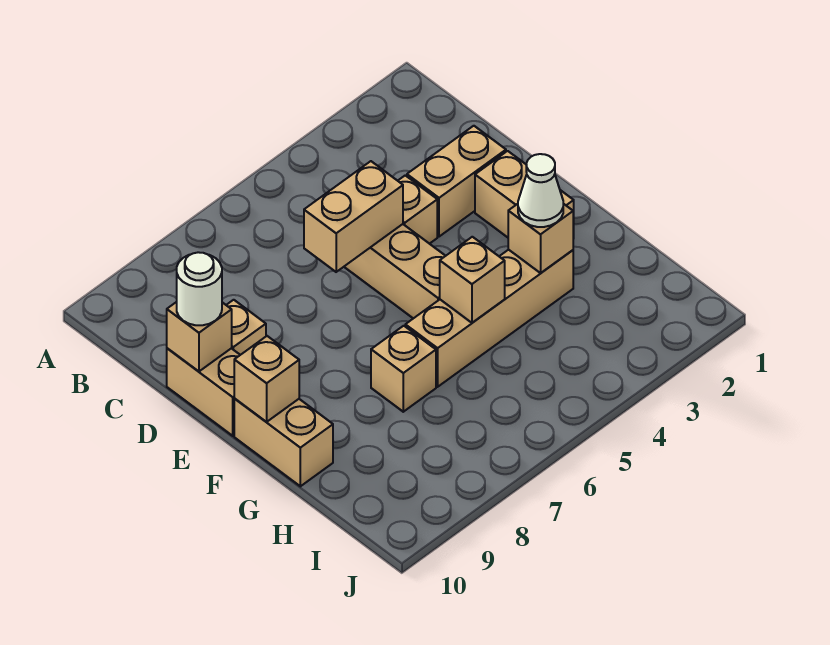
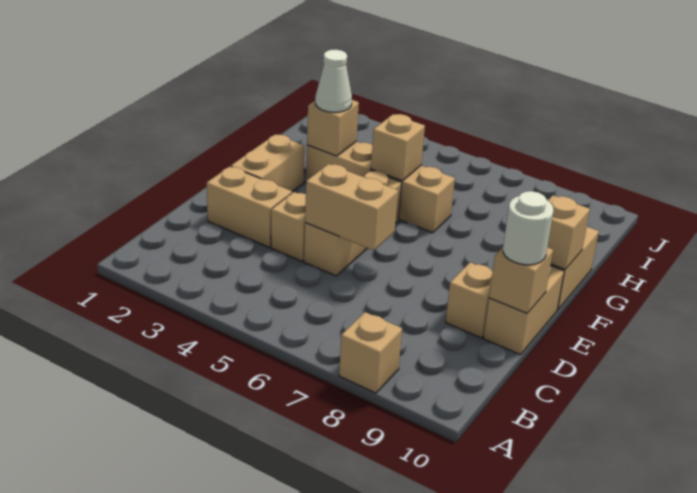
tan 1x1 brick [371,326,436,412] -> tan 1x1 brick moved to [339,312,402,393]

